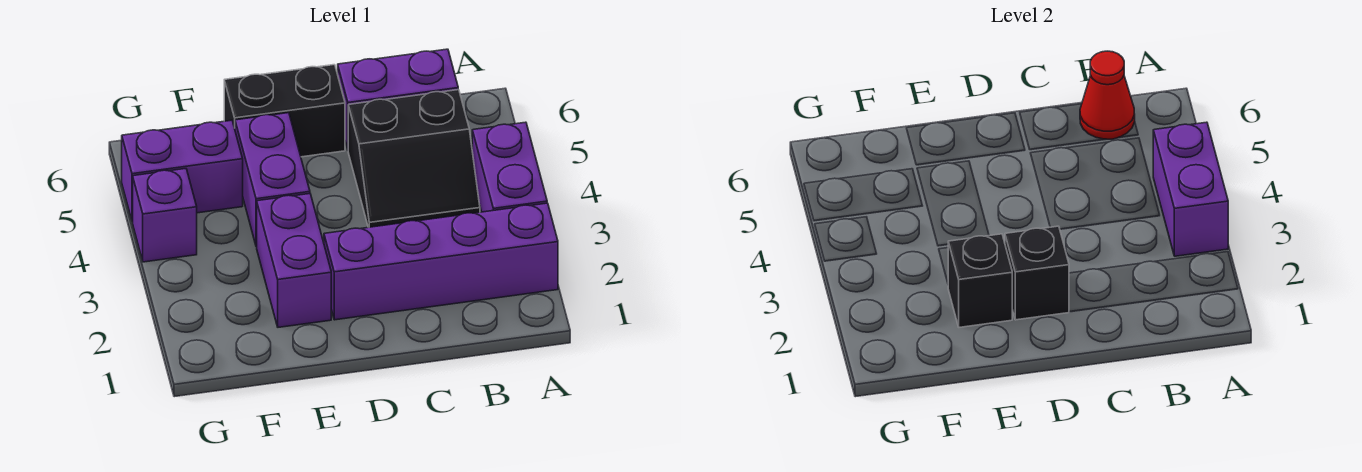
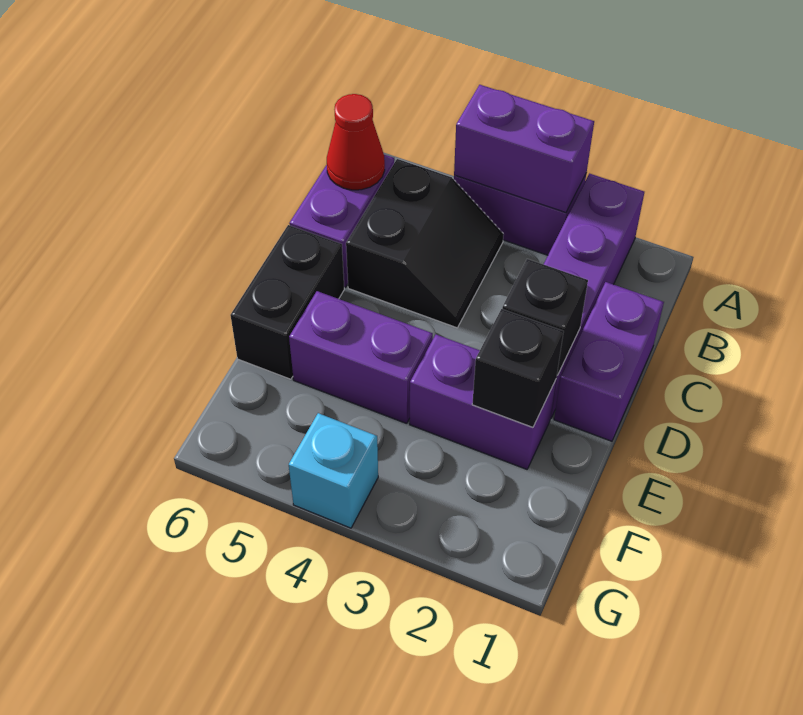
purple 1x2 brick [122,120,243,222] -> purple 1x2 brick moved to [554,282,664,441]
purple 1x1 brick [133,169,197,262] -> cyan 1x1 brick [289,413,378,528]

